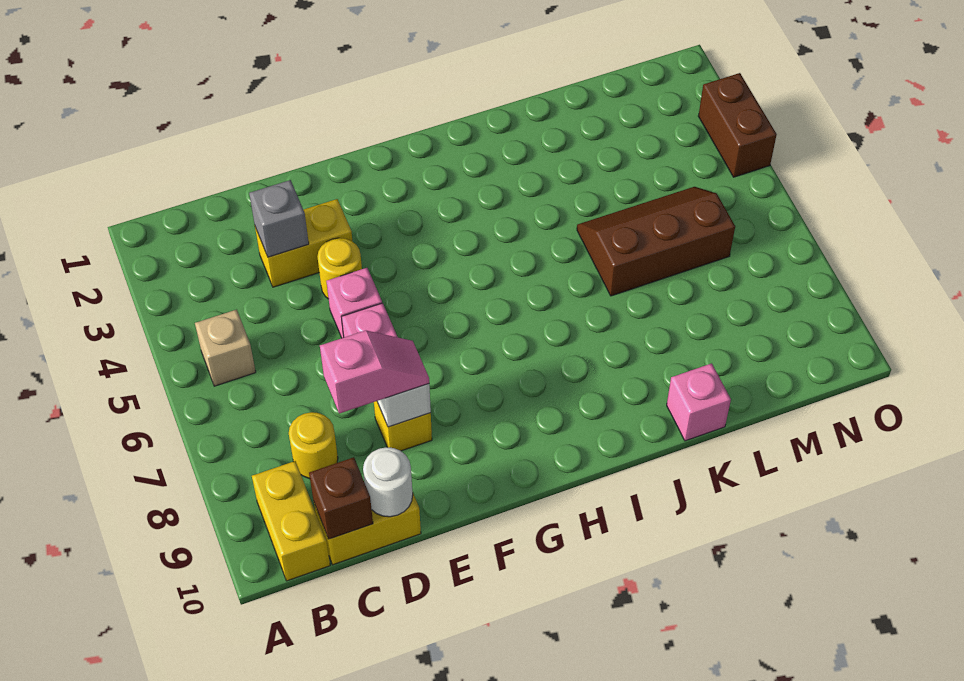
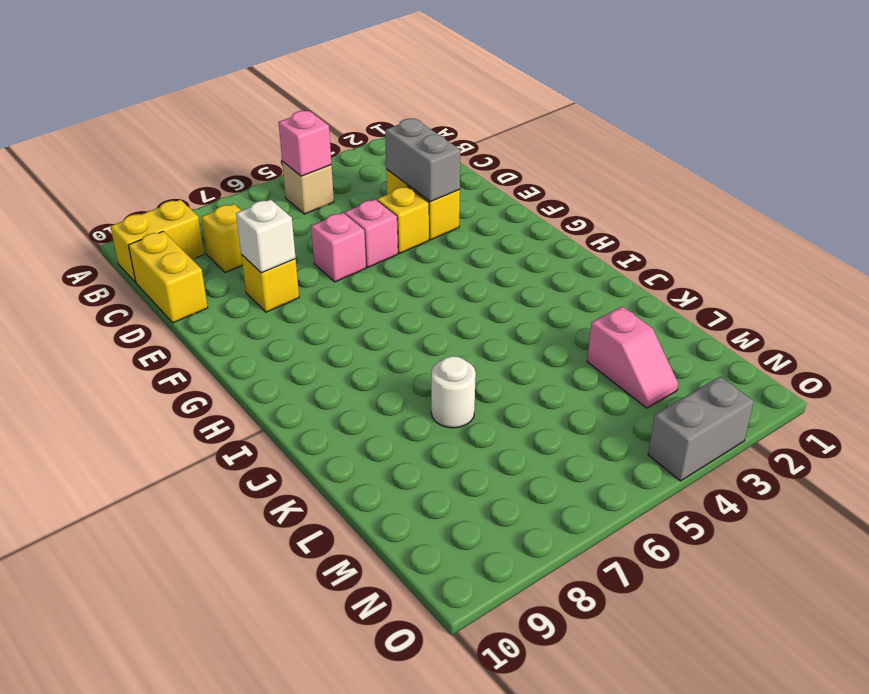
yellow 1x1 round brick [289,412,338,479] -> yellow 1x1 brick [201,204,242,272]
brown 1x1 brick [309,457,373,539] -> none
grey 1x1 brick [249,180,309,257] -> grey 1x2 brick [385,118,460,202]
pink 1x2 slope [320,330,429,414] -> pink 1x2 slope moved to [587,307,678,408]
white 1x1 round brick [363,447,413,517] -> white 1x1 round brick moved to [431,356,476,428]
yellow 1x1 round brick [317,238,362,299] -> yellow 1x1 brick [377,187,429,253]
brown 2x3 slope [577,187,735,296] -> none
pink 1x1 brick [667,363,731,441] -> pink 1x1 brick moved to [279,111,331,176]
brown 1x2 brick [698,73,777,177] -> grey 1x2 brick [648,377,754,481]

